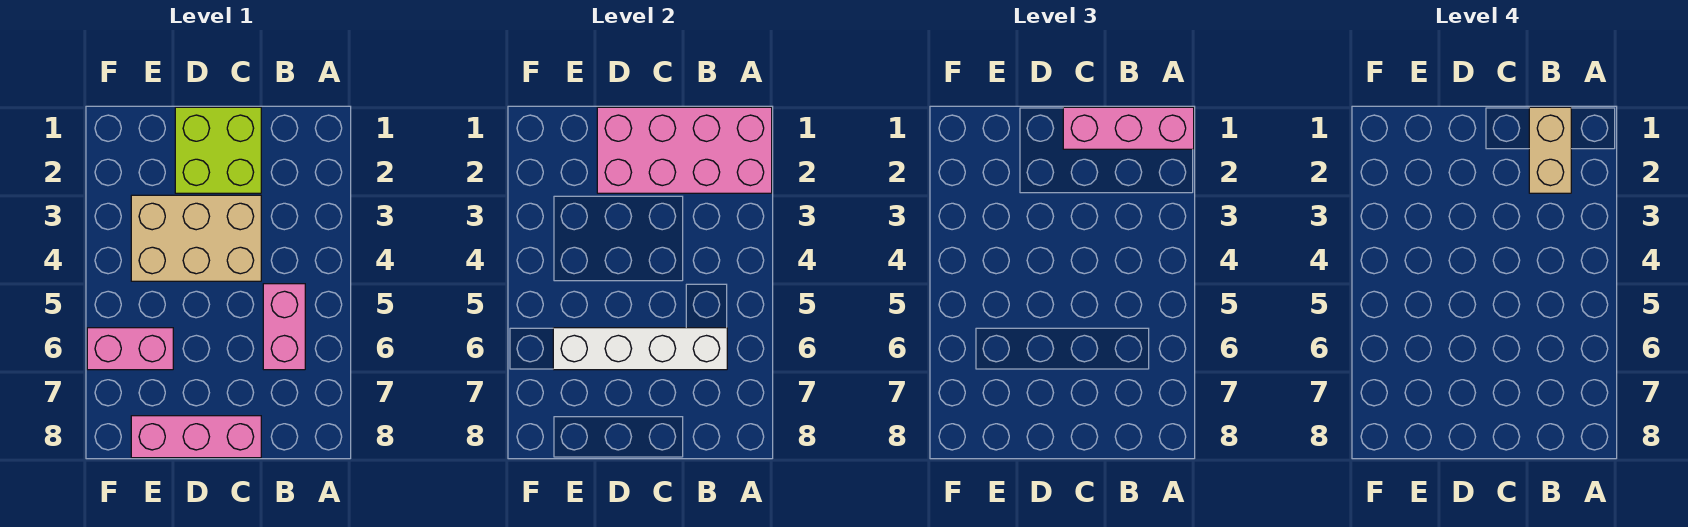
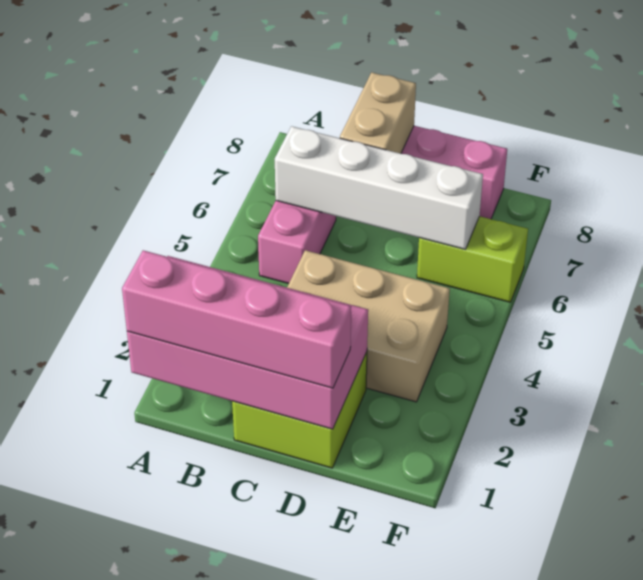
pink 1x3 brick [1063,107,1194,149] -> pink 1x4 brick [122,250,351,388]
tan 1x2 brick [1529,107,1571,193] -> tan 1x2 brick moved to [340,72,416,153]
pink 1x2 brick [87,328,173,370] -> lime 1x2 brick [417,216,528,302]

